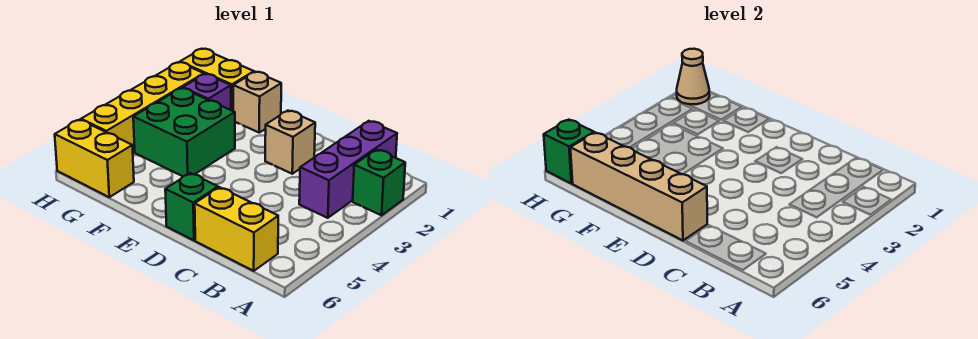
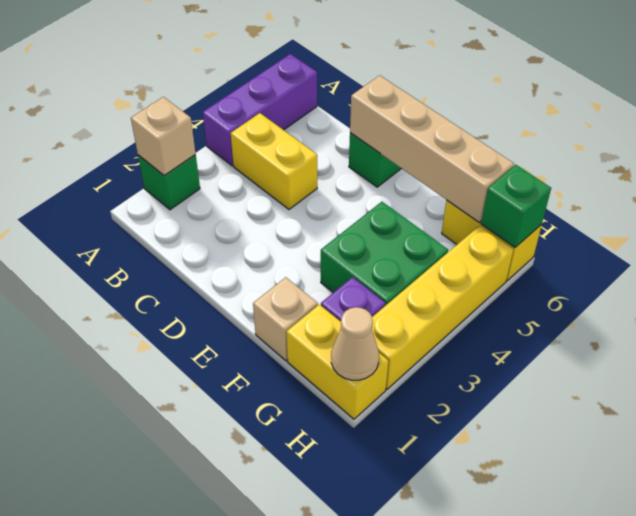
purple 1x3 brick [299,121,397,218] -> purple 1x3 brick moved to [203,54,317,166]
yellow 1x2 brick [195,187,278,271] -> yellow 1x2 brick moved to [231,113,317,209]
tan 1x1 brick [265,111,315,174] -> tan 1x1 brick moved to [131,97,196,176]

